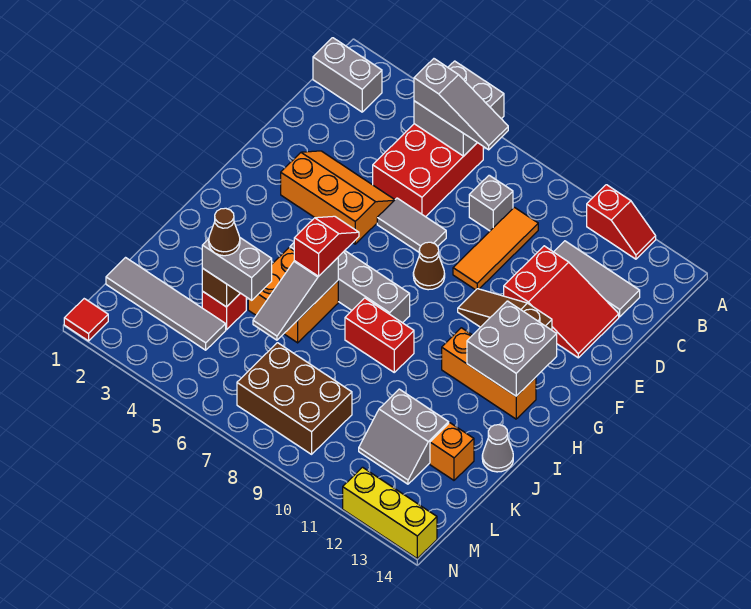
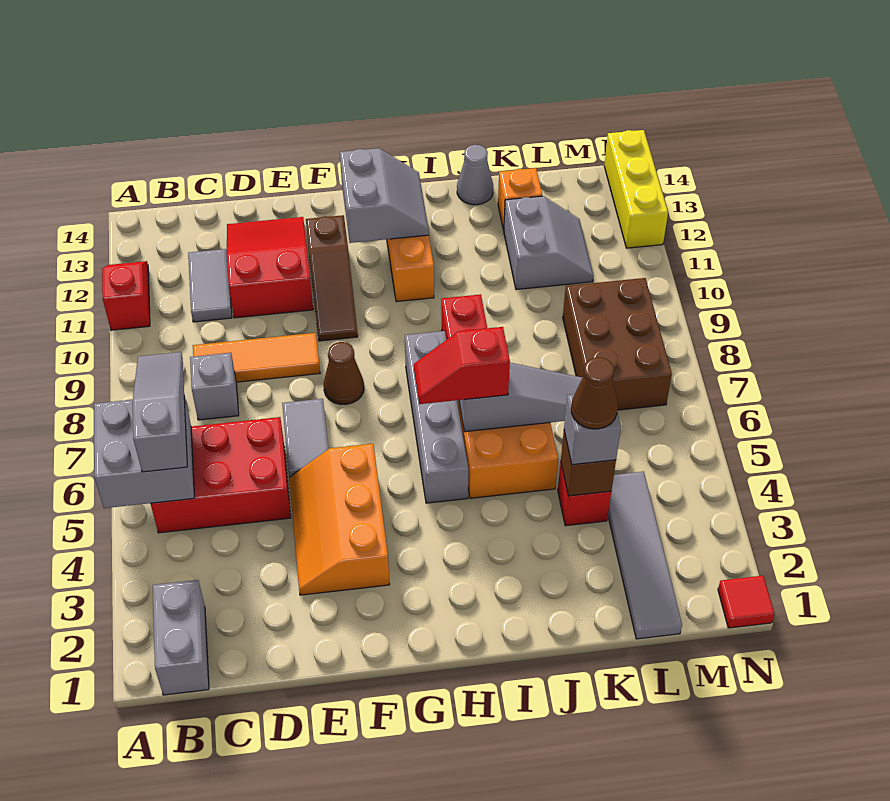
grey 1x3 tile [554,241,640,317] -> grey 1x2 tile [188,249,232,322]
grey 2x2 brick [467,301,557,396] -> grey 2x2 slope [340,148,429,243]
grey 1x2 brick [202,238,272,300] -> grey 1x1 brick [564,394,621,465]

